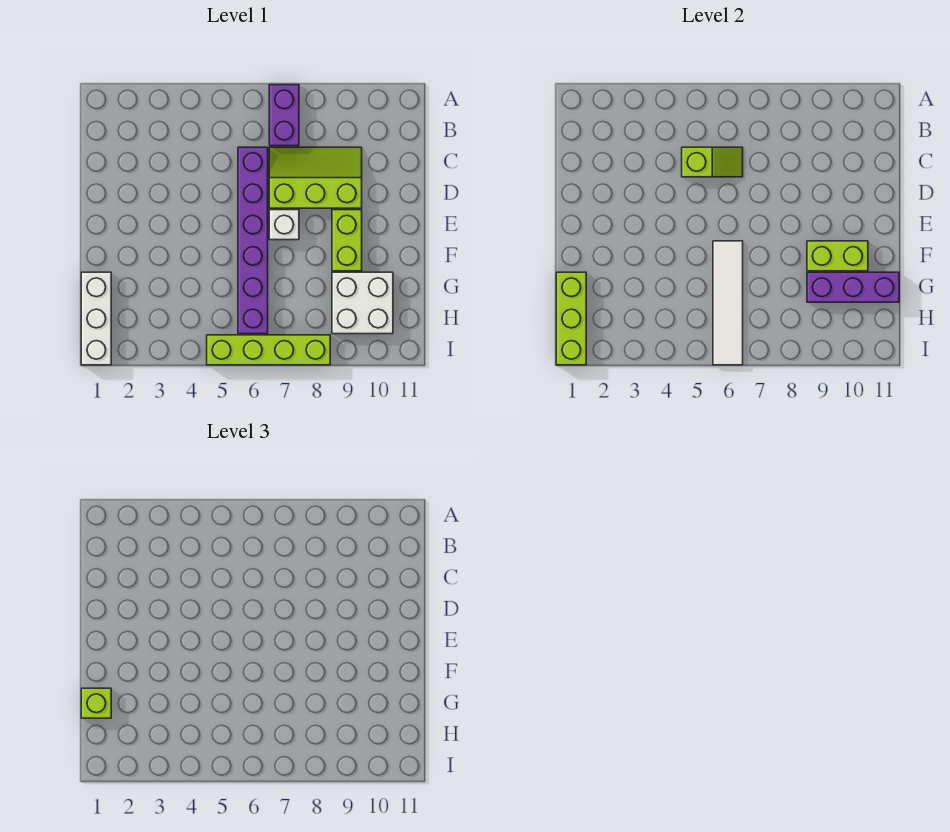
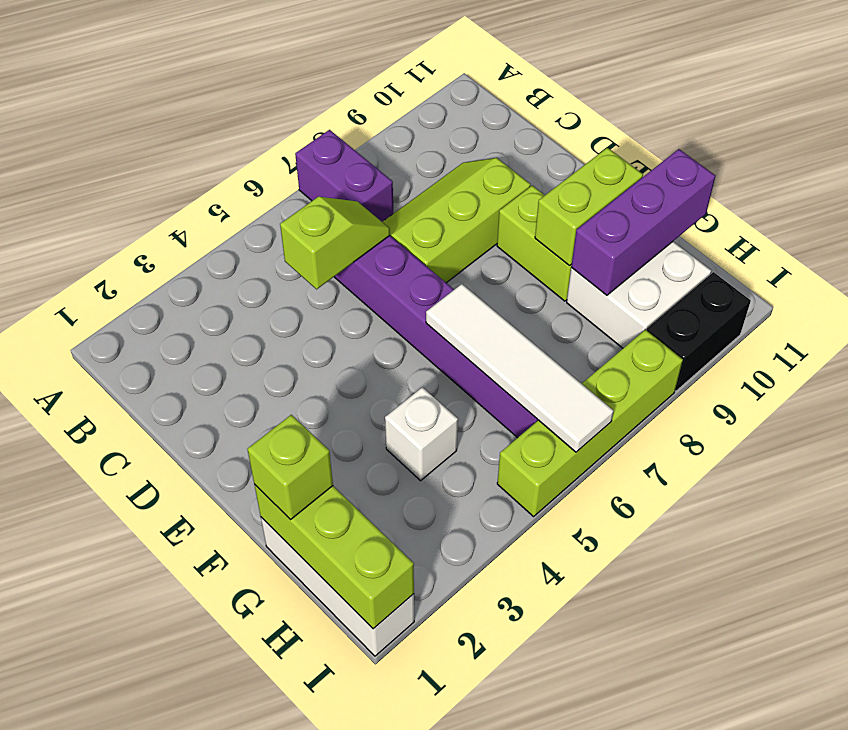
white 1x1 brick [269,210,299,240] -> white 1x1 brick moved to [385,387,458,481]
none -> black 1x2 brick [647,272,751,391]

